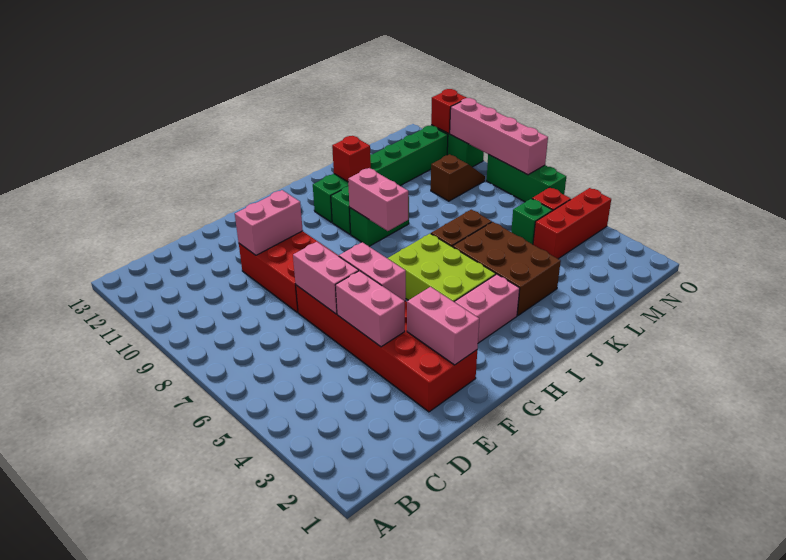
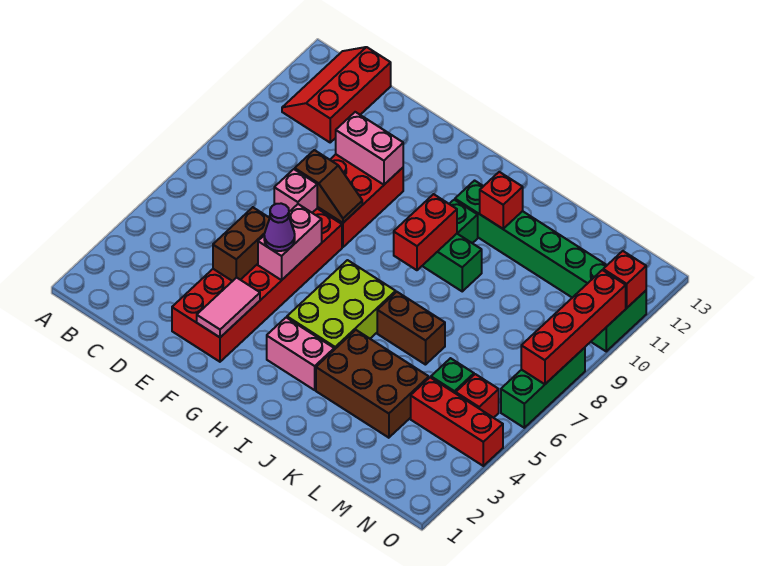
none -> red 2x3 slope [282,47,391,142]
pink 1x2 brick [336,271,405,347] -> brown 1x2 brick [213,207,270,281]
pink 1x2 brick [293,242,359,314] -> pink 1x1 brick [274,169,317,213]
pink 1x2 brick [407,287,479,365] -> pink 1x2 tile [197,277,260,337]
none -> purple 1x1 cone [264,204,295,251]
pink 1x2 brick [348,168,408,231] -> red 1x2 brick [394,194,457,270]
brown 2x3 brick [453,222,561,316] -> brown 2x3 brick turned to [316,330,429,438]
brown 1x2 slope [431,154,485,201] -> brown 1x2 slope moved to [295,150,362,223]
pink 1x4 brick [450,98,548,175] -> red 1x4 brick [521,270,626,384]

